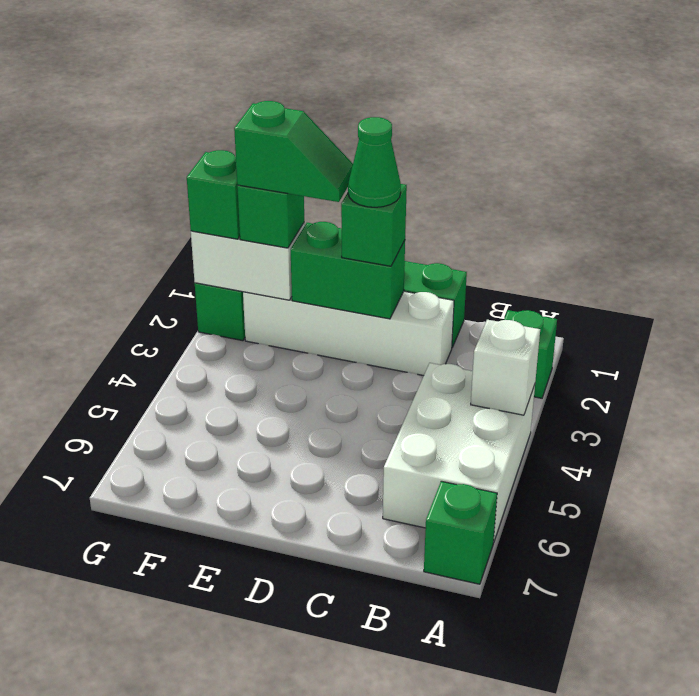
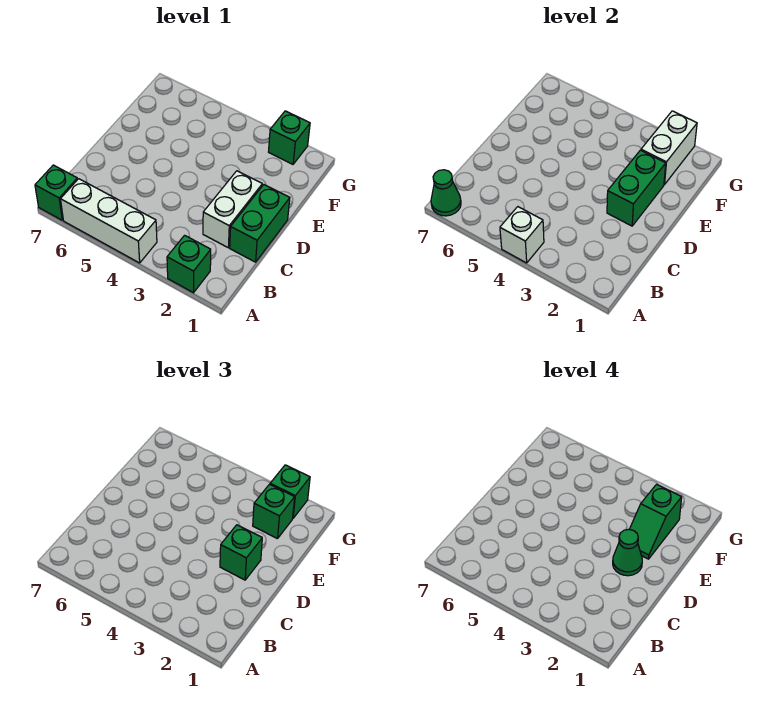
white 2x3 brick [383,363,535,543] -> white 1x3 brick [61,179,157,263]
none -> green 1x1 cone [431,170,461,216]
white 1x4 brick [243,291,454,376] -> white 1x2 brick [203,171,262,248]

